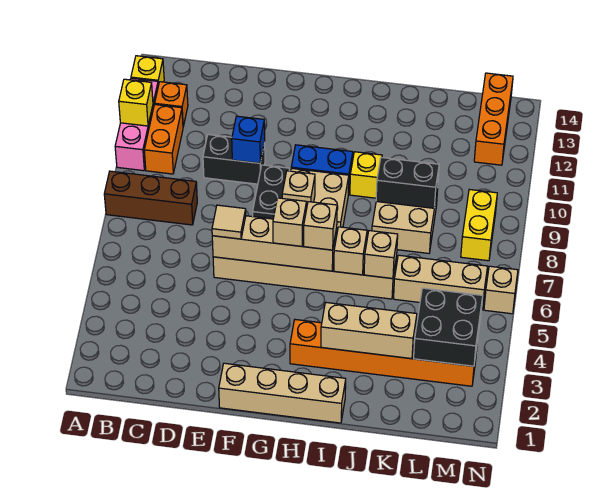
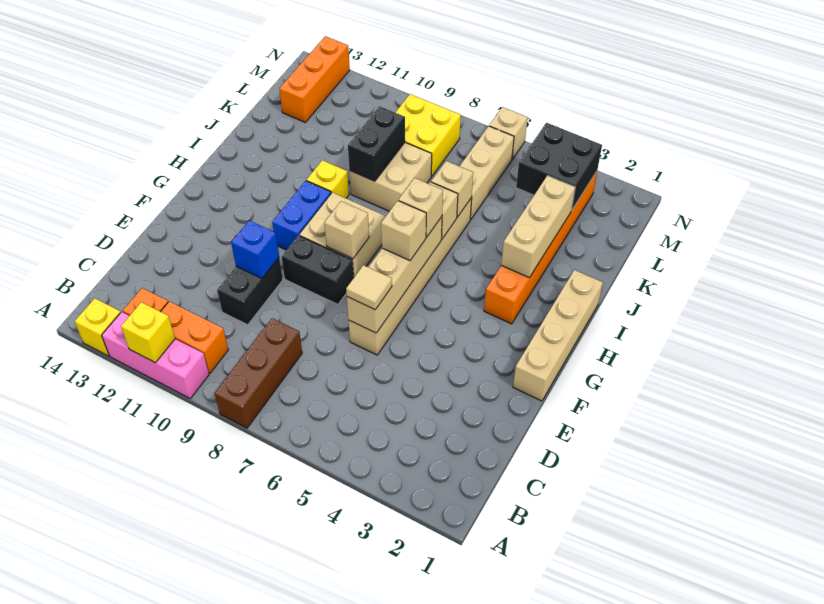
yellow 1x2 brick [461,190,497,261] -> yellow 2x2 brick [395,94,461,176]
orange 1x3 brick [474,73,513,165] -> orange 1x3 brick turned to [279,36,350,122]

